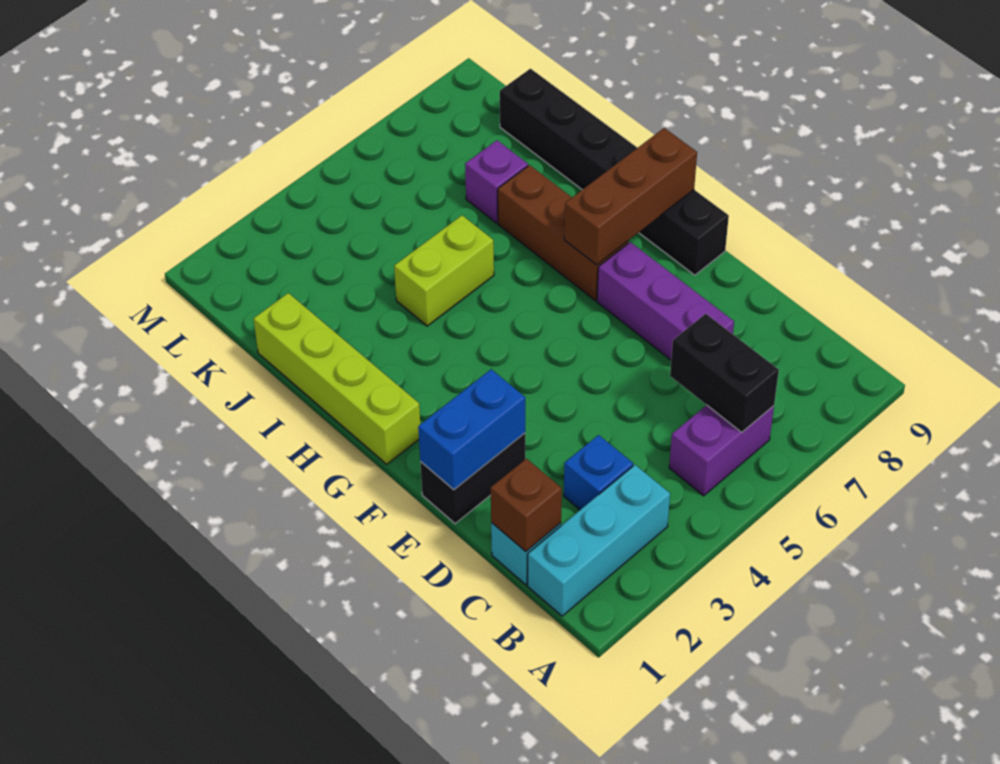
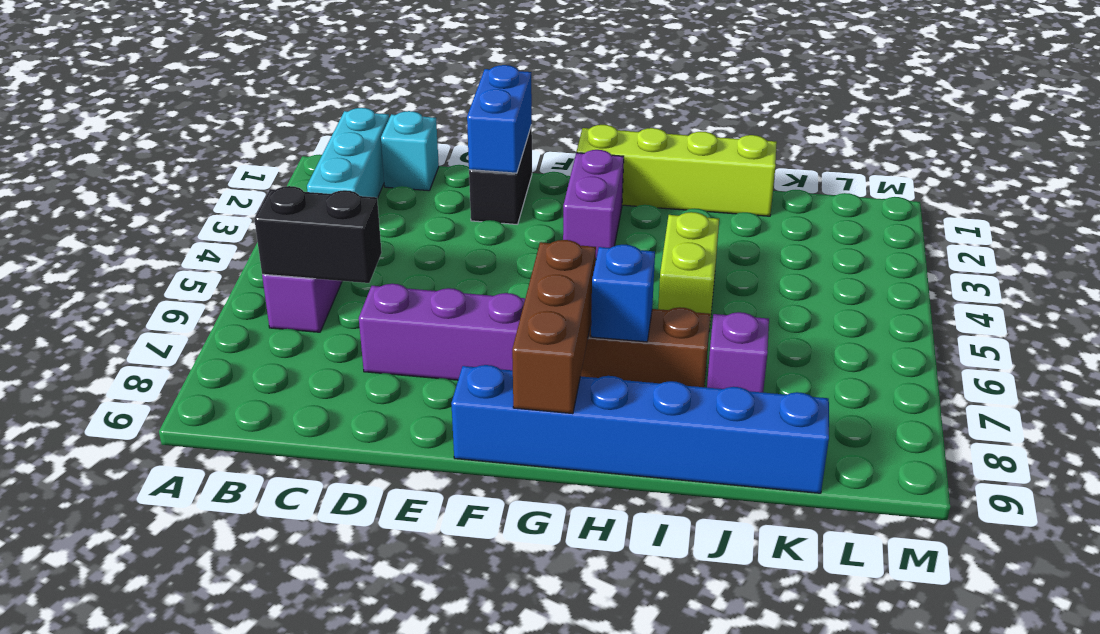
brown 1x1 brick [491,459,562,551] -> none
blue 1x1 brick [564,435,633,510] -> blue 1x1 brick moved to [591,245,655,342]
black 1x6 brick [500,69,729,275] -> blue 1x6 brick [451,365,829,493]
none -> purple 1x2 brick [563,150,624,258]

